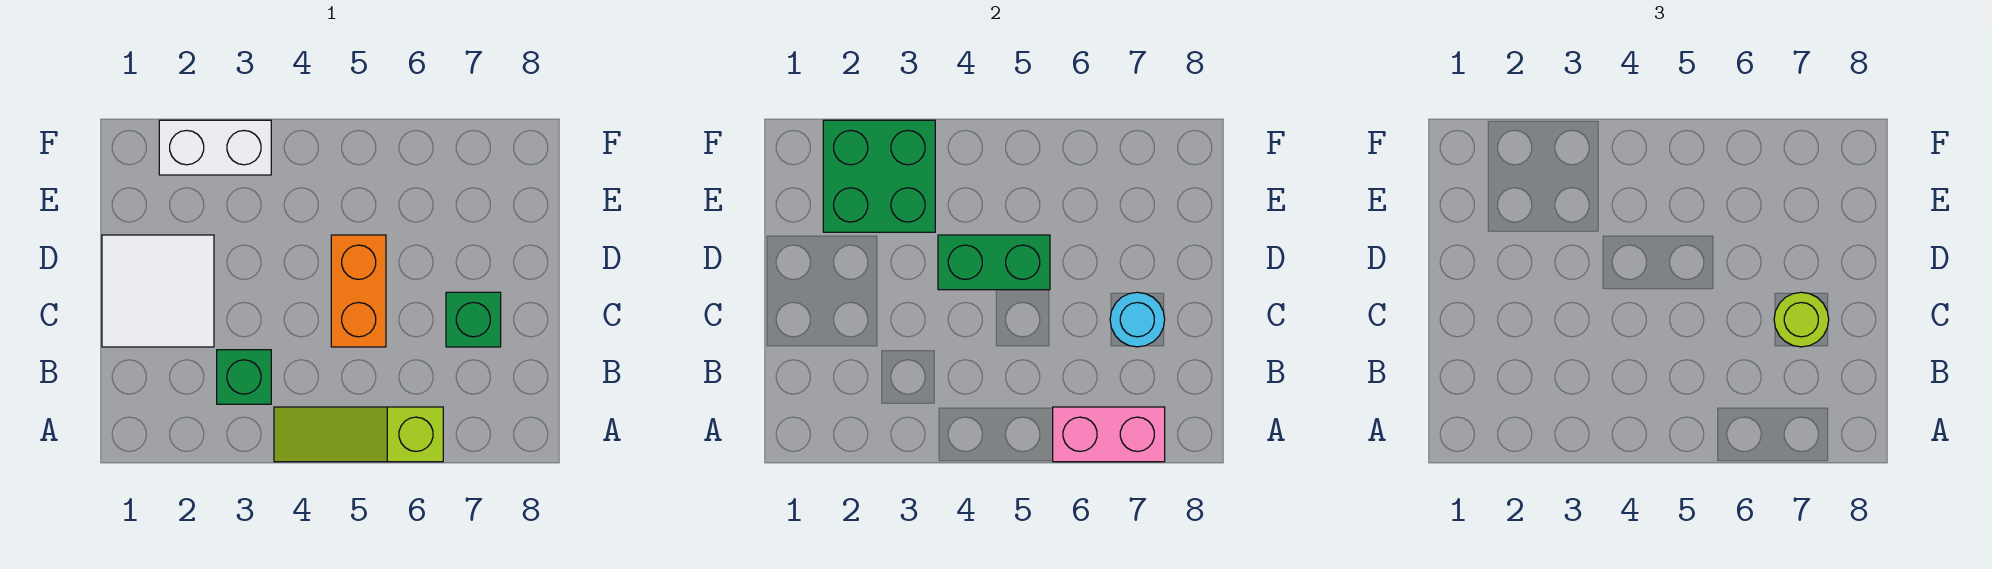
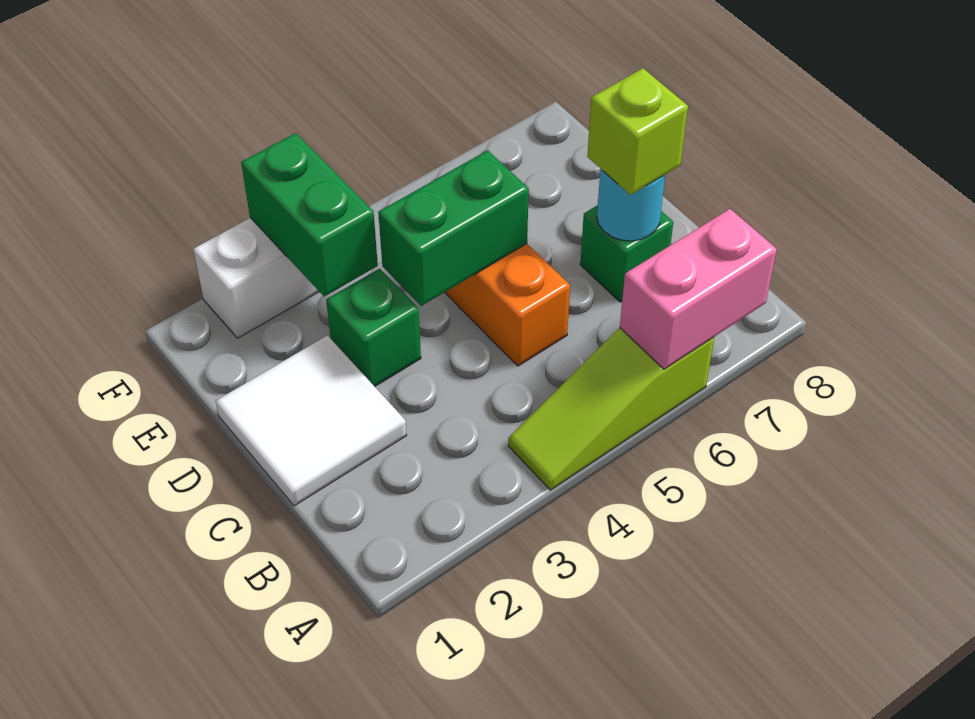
green 1x1 brick [217,350,271,404] -> green 1x1 brick moved to [326,269,421,386]
lime 1x1 round brick [1774,292,1829,347] -> lime 1x1 brick [587,68,688,195]
green 2x2 brick [823,120,935,232] -> green 1x2 brick [241,133,378,297]

